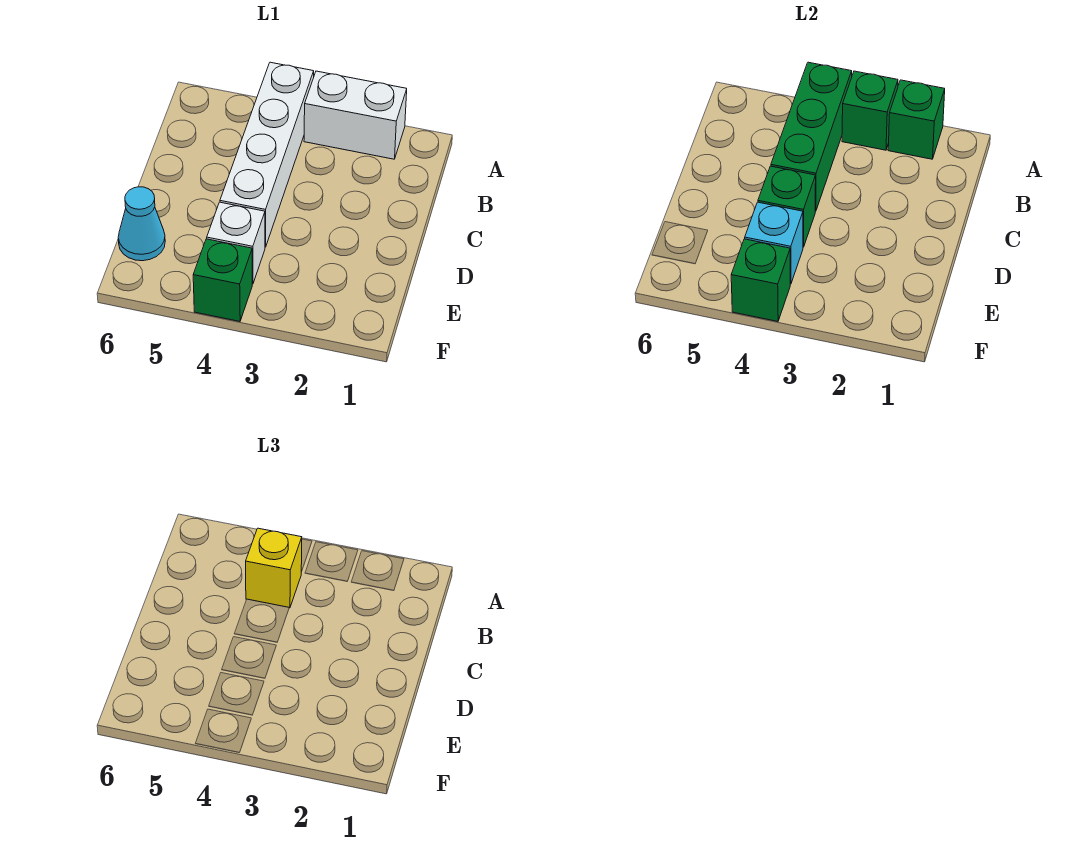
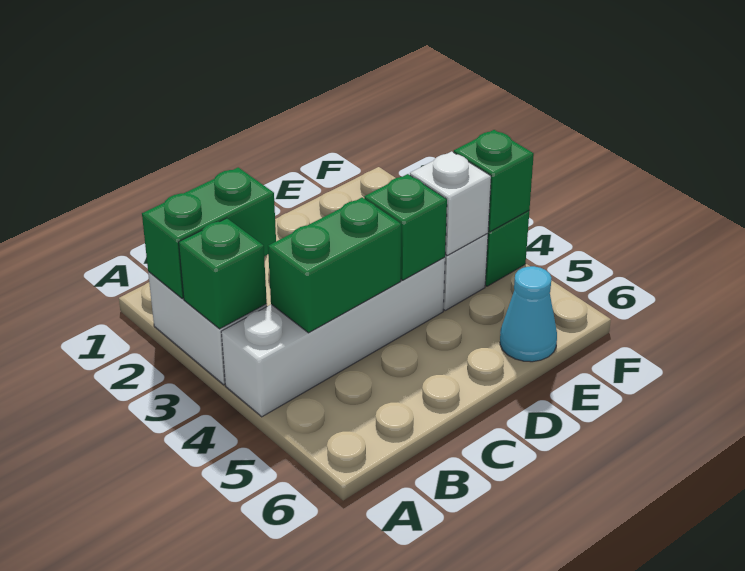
green 1x1 brick [888,80,945,159] -> green 1x2 brick [142,167,276,299]
green 1x3 brick [771,62,852,211] -> green 1x2 brick [268,197,401,333]
yellow 1x1 brick [246,528,302,608] -> none
cyan 1x1 brick [745,202,803,284] -> white 1x1 brick [410,151,491,255]

